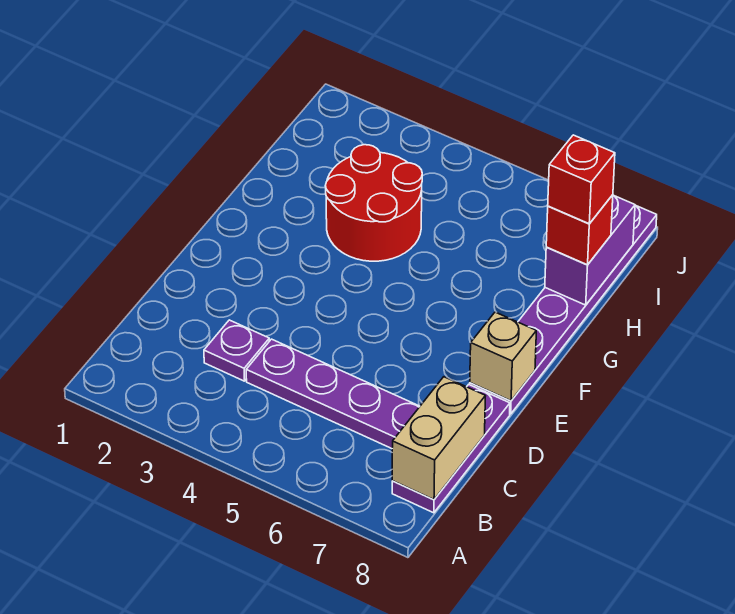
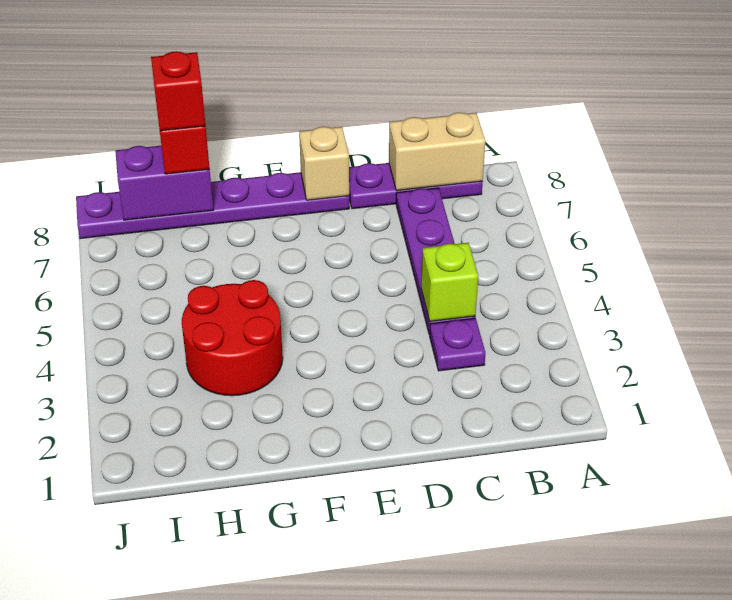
none -> lime 1x1 brick [421,243,478,322]

